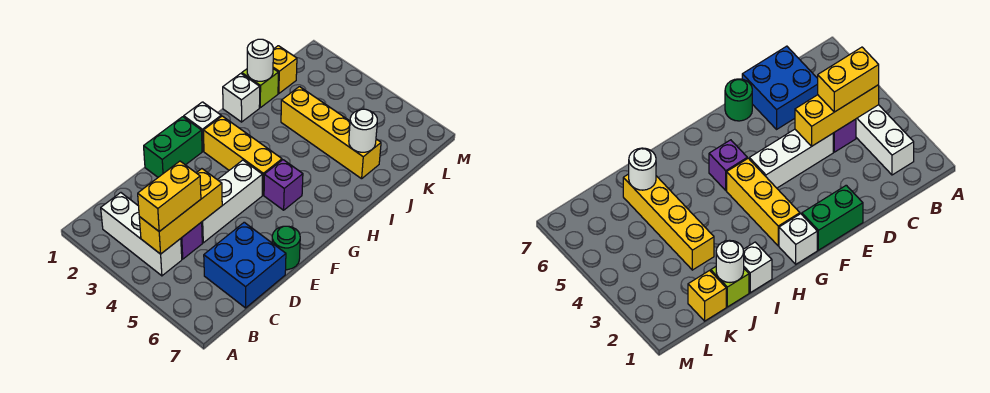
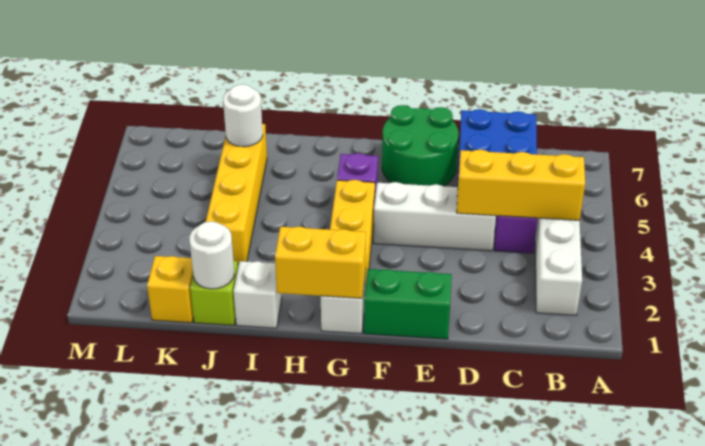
yellow 1x2 brick [138,161,201,231] -> yellow 1x2 brick moved to [275,227,366,298]
green 1x1 round brick [272,226,300,270] -> green 2x2 round brick [382,105,458,186]

